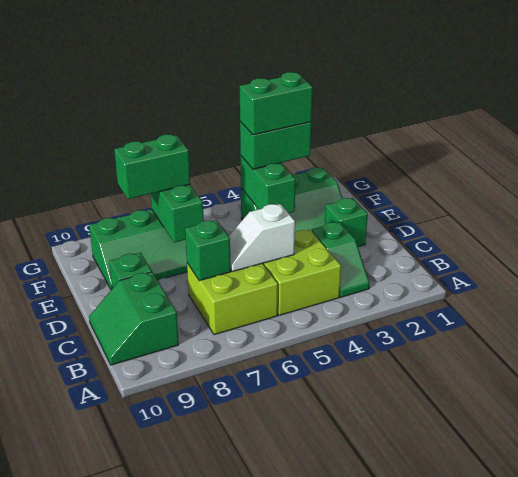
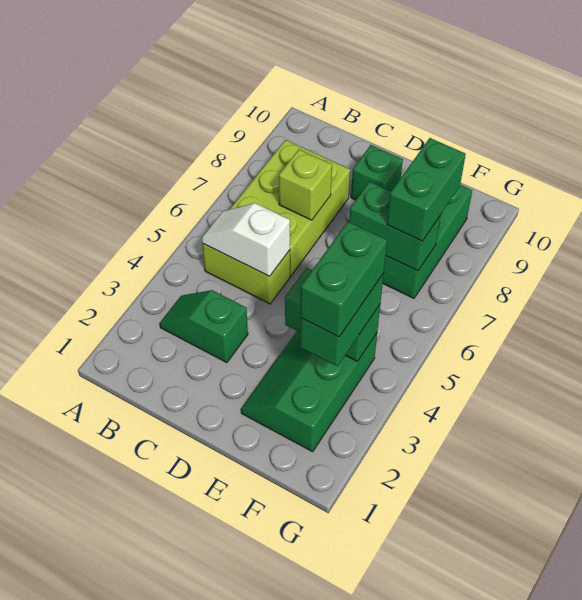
lime 2x2 brick [263,230,341,315] -> lime 1x2 brick [202,243,290,304]
lime 2x2 brick [187,263,278,335] -> lime 2x3 brick [229,140,350,276]
green 2x2 slope [89,272,179,365] -> none
white 1x2 slope [229,204,295,272] -> white 1x2 slope turned to [202,203,290,276]
green 1x1 brick [185,220,231,281] -> lime 1x1 brick [279,149,332,220]
green 1x1 brick [325,198,368,247] -> none

